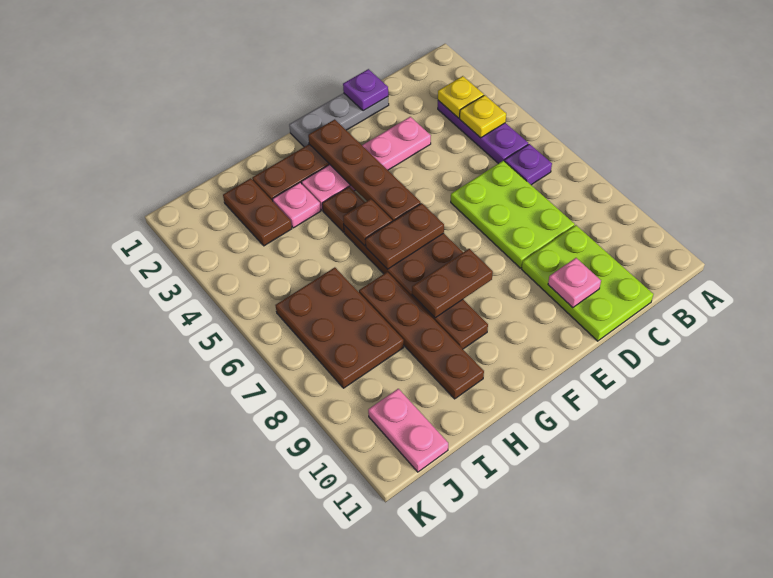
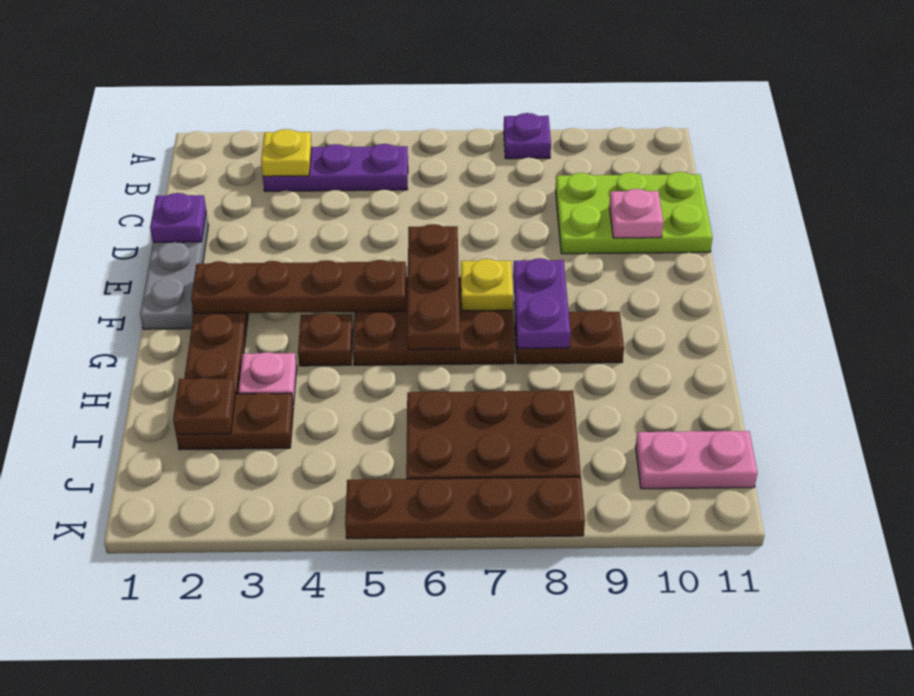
yellow 1x1 plate [460,95,506,138] -> yellow 1x1 plate moved to [461,259,513,311]
purple 1x1 plate [505,144,552,185] -> purple 1x1 plate moved to [504,113,551,159]
lime 2x3 plate [451,160,575,268] -> none
pink 1x4 plate [301,117,431,210] -> none
brown 1x2 plate [365,203,444,269] -> brown 1x3 plate [407,224,460,350]
brown 1x2 plate [412,249,493,318] -> purple 1x2 plate [513,258,570,349]
brown 1x1 plate [343,199,392,246] -> brown 1x1 plate moved to [173,378,235,434]
brown 1x4 plate [359,272,484,399] -> brown 1x4 plate moved to [345,477,585,539]

